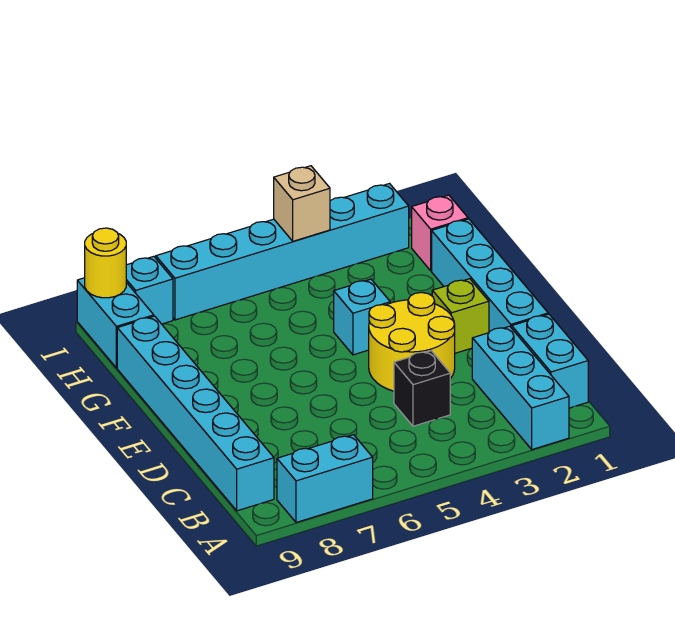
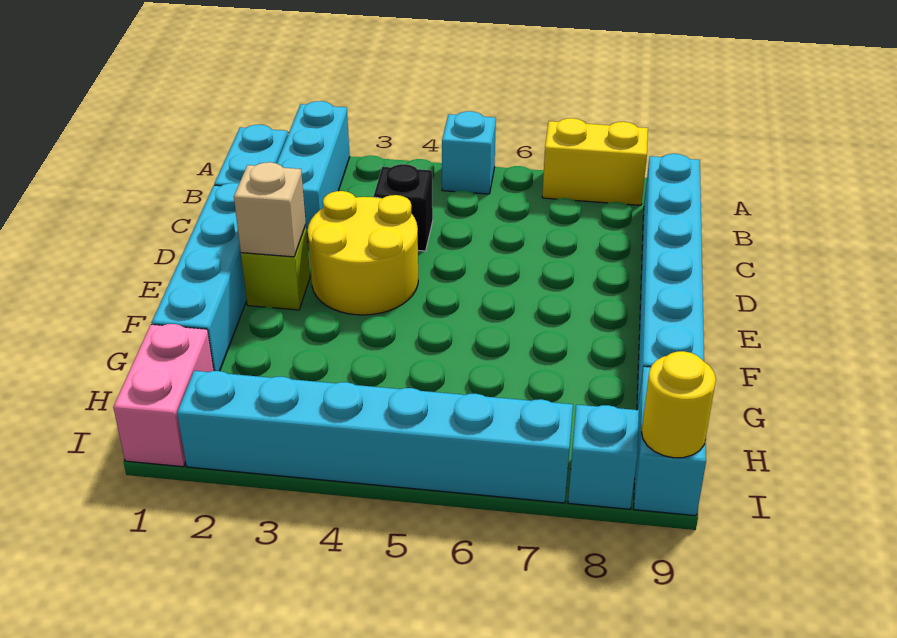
cyan 1x2 brick [277,435,373,522] -> yellow 1x2 brick [542,118,648,205]
cyan 1x1 brick [334,279,390,355] -> cyan 1x1 brick moved to [442,111,496,194]
pink 1x1 brick [412,195,468,271] -> pink 1x2 brick [113,324,214,467]
tan 1x1 brick [274,166,330,241] -> tan 1x1 brick moved to [234,162,306,257]

